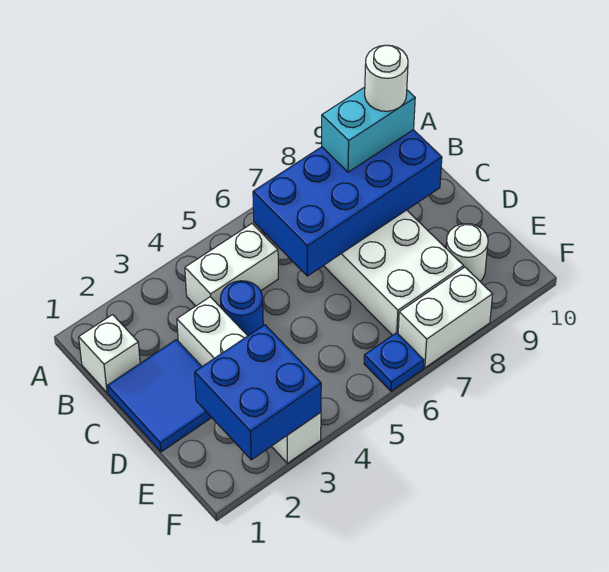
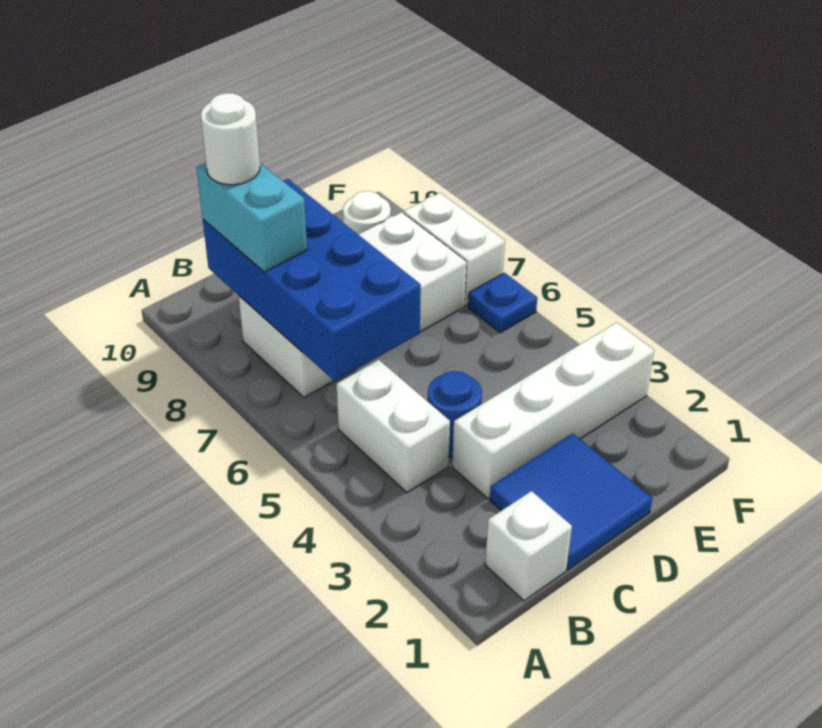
blue 2x2 brick [195,325,321,460] -> none

